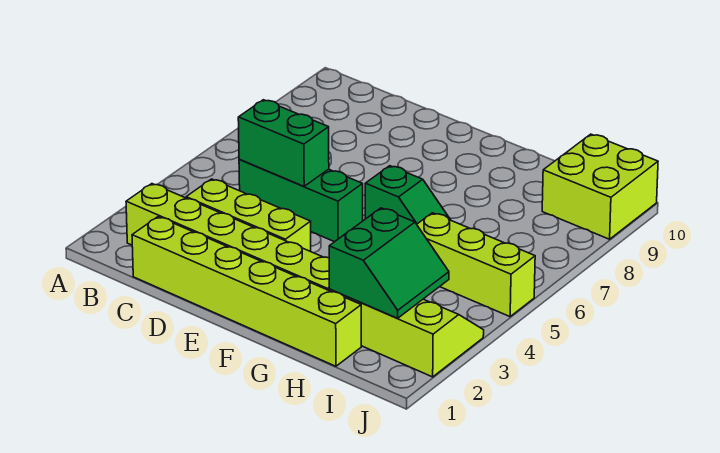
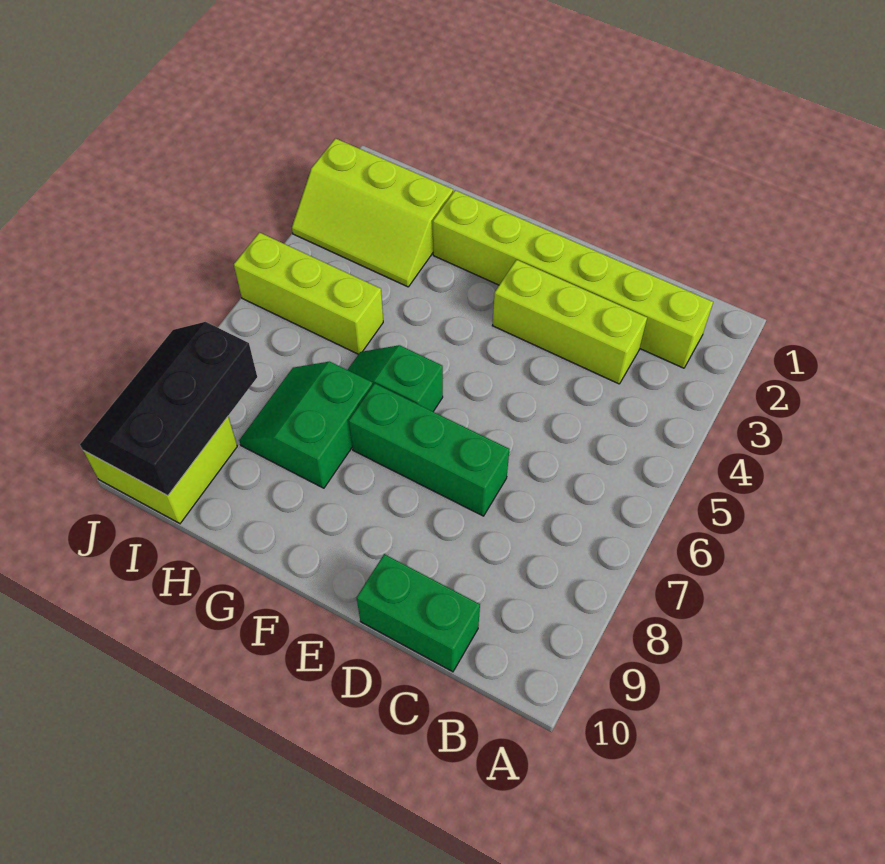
lime 1x6 brick [132,217,361,366] -> none
green 1x3 brick [239,159,363,242] -> green 1x3 brick moved to [349,384,510,516]
green 1x2 brick [238,100,329,186] -> green 1x2 brick moved to [357,554,480,672]
green 2x2 slope [329,208,449,318] -> green 2x2 slope moved to [239,362,373,488]
none -> black 2x3 slope [80,322,257,496]

